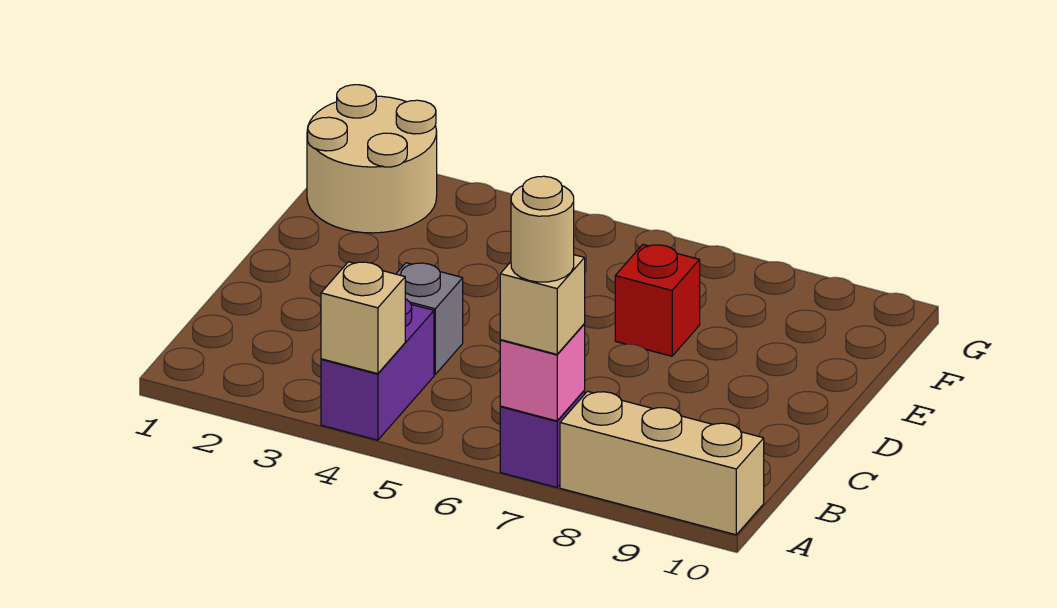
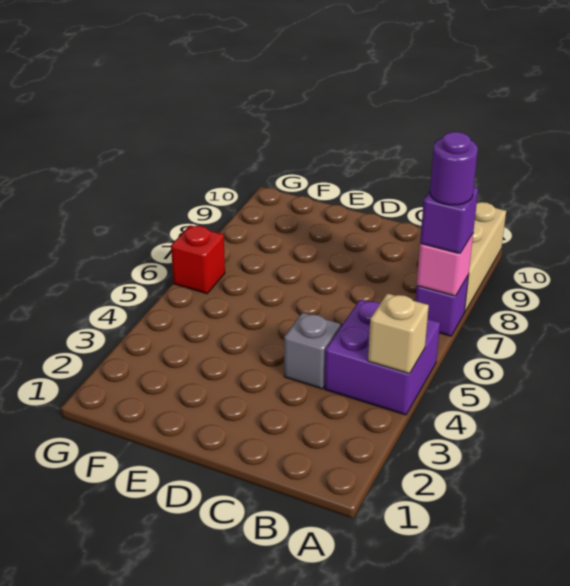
purple 1x2 brick [321,299,434,440] -> purple 2x2 brick [325,300,440,415]
tan 1x1 brick [500,255,585,354] -> purple 1x1 brick [420,187,478,254]
tan 1x1 round brick [511,176,574,282] -> purple 1x1 round brick [430,132,478,205]
red 1x1 brick [615,245,700,356] -> red 1x1 brick moved to [171,225,225,294]
tan 2x2 round brick [307,85,437,233] -> none

